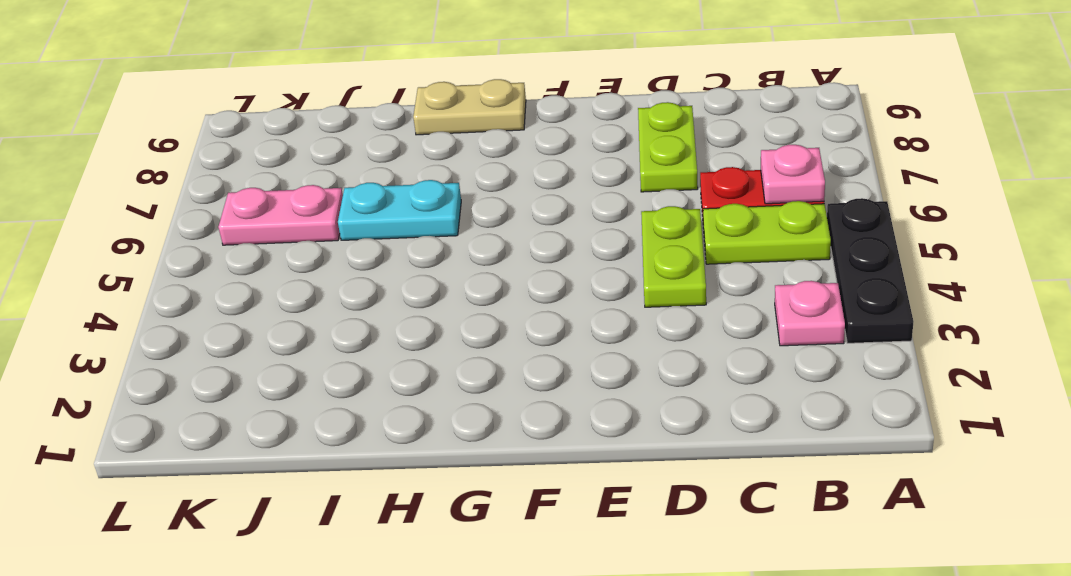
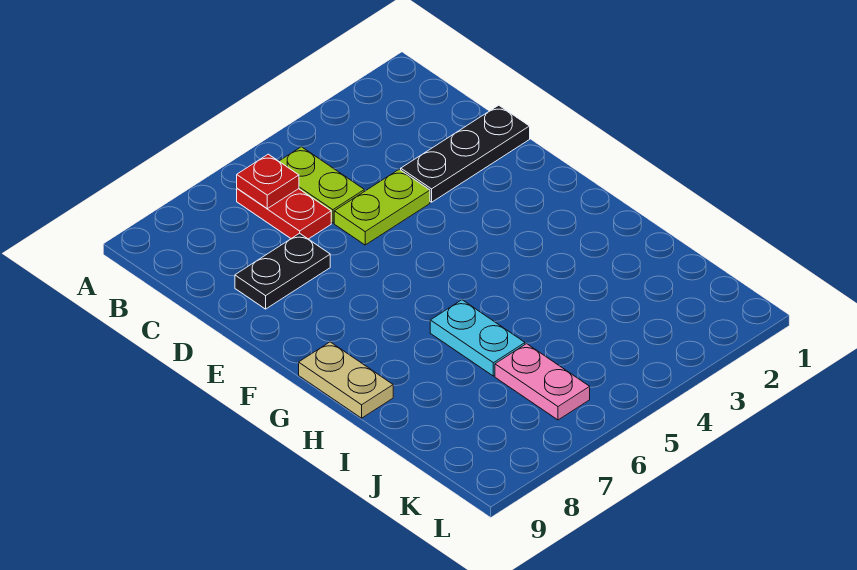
black 1x3 plate [827,198,913,343] -> black 1x3 plate moved to [401,105,530,202]
pink 1x1 plate [775,281,845,346] -> none
pink 1x1 plate [761,145,825,204] -> red 1x1 plate [237,154,299,209]
lime 1x2 plate [638,102,698,192] -> black 1x2 plate [235,233,330,309]

